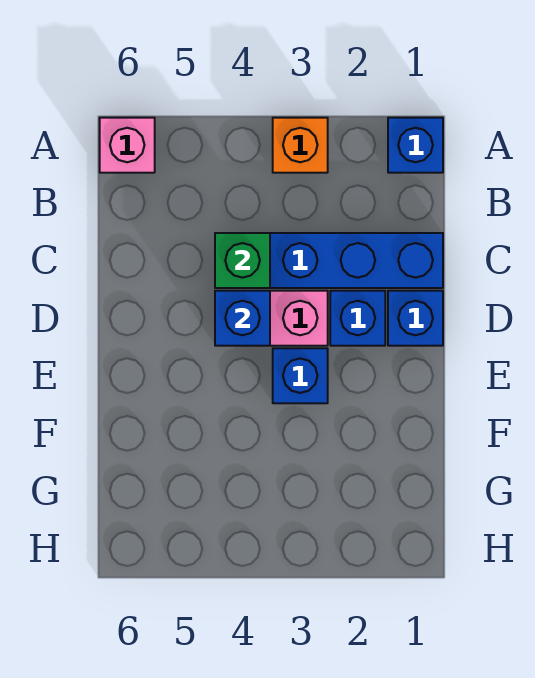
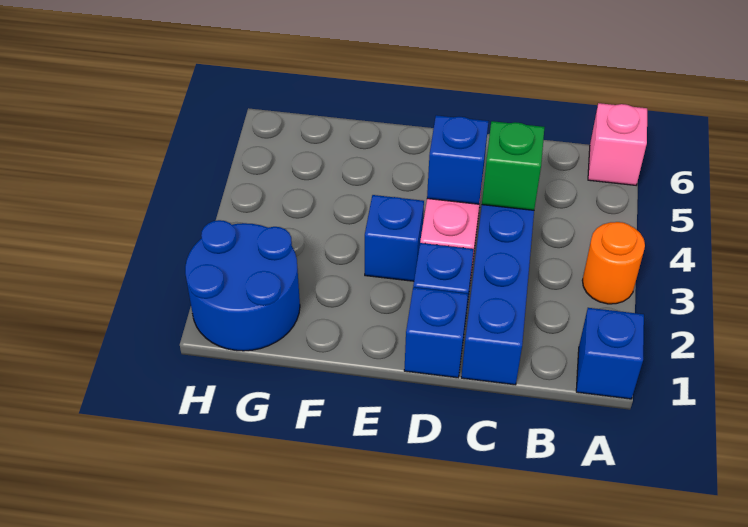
orange 1x1 brick [273,118,328,173] -> orange 1x1 round brick [582,222,645,304]
none -> blue 2x2 round brick [185,220,300,351]

